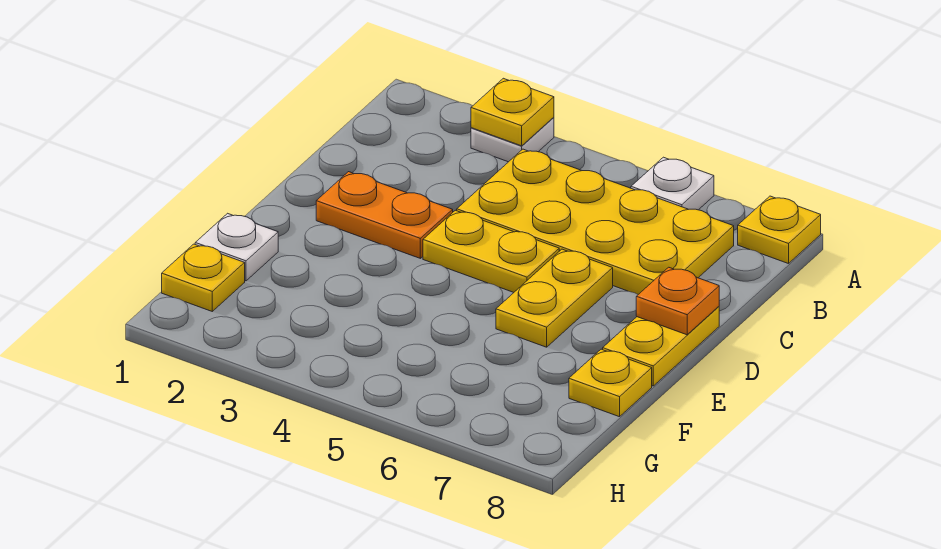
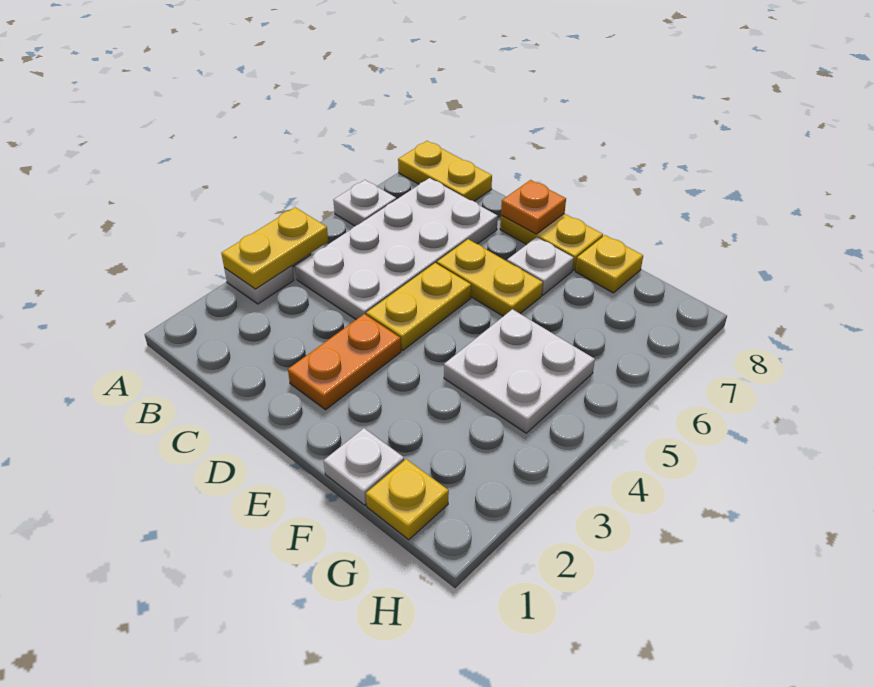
yellow 1x1 plate [471,78,554,146] -> yellow 1x2 plate [221,207,328,289]
yellow 1x1 plate [738,196,821,264] -> yellow 1x2 plate [398,141,492,201]
yellow 2x4 plate [457,149,734,294] -> white 2x4 plate [295,178,498,319]
none -> white 1x1 plate [507,237,574,295]
none -> white 2x2 plate [444,309,595,433]

